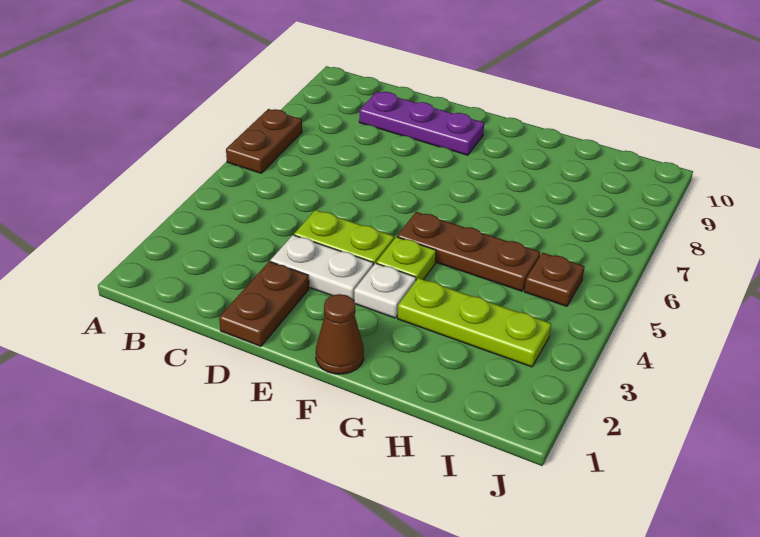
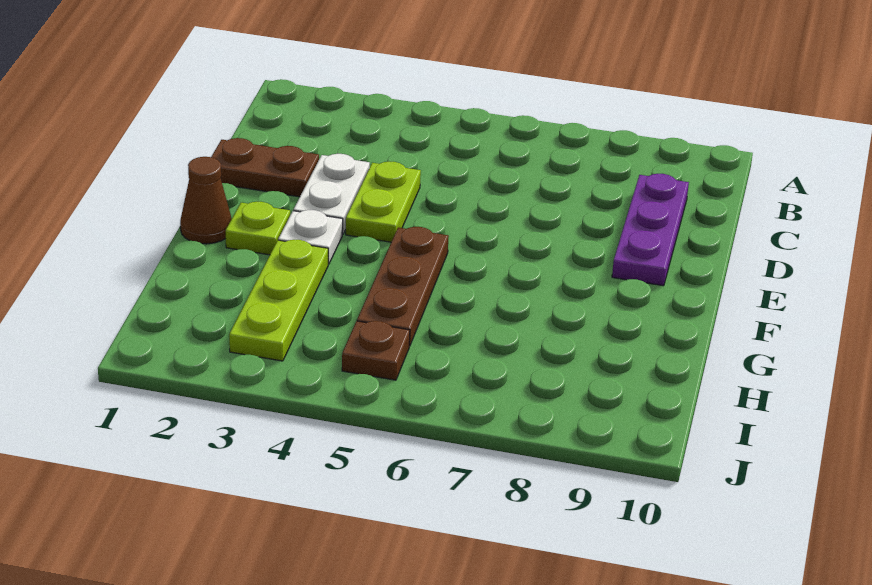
brown 1x2 plate [226,109,302,173] -> none
lime 1x1 plate [376,237,436,280] -> lime 1x1 plate moved to [226,202,290,255]

